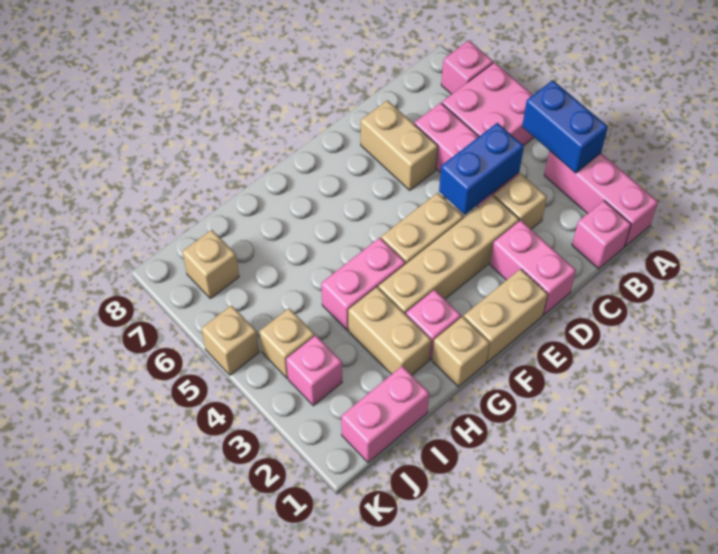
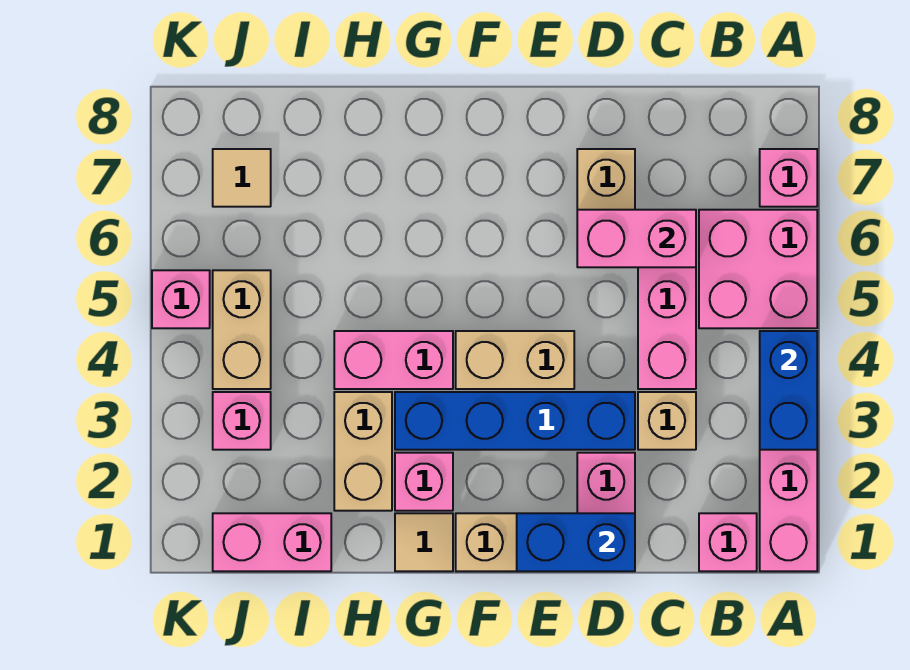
blue 1x2 brick [439,123,524,215] -> blue 1x2 brick moved to [517,513,635,571]
none -> pink 1x2 brick [577,210,696,267]
tan 1x4 brick [378,196,519,314] -> blue 1x4 brick [395,392,635,450]
tan 1x1 brick [432,317,490,387] -> tan 1x1 tile [395,513,453,571]
tan 1x1 brick [259,308,315,378] -> tan 1x2 brick [213,270,271,389]
tan 1x1 brick [182,230,239,298] -> tan 1x1 tile [213,149,271,207]
tan 1x1 brick [201,305,259,375] -> pink 1x1 brick [152,270,210,328]

